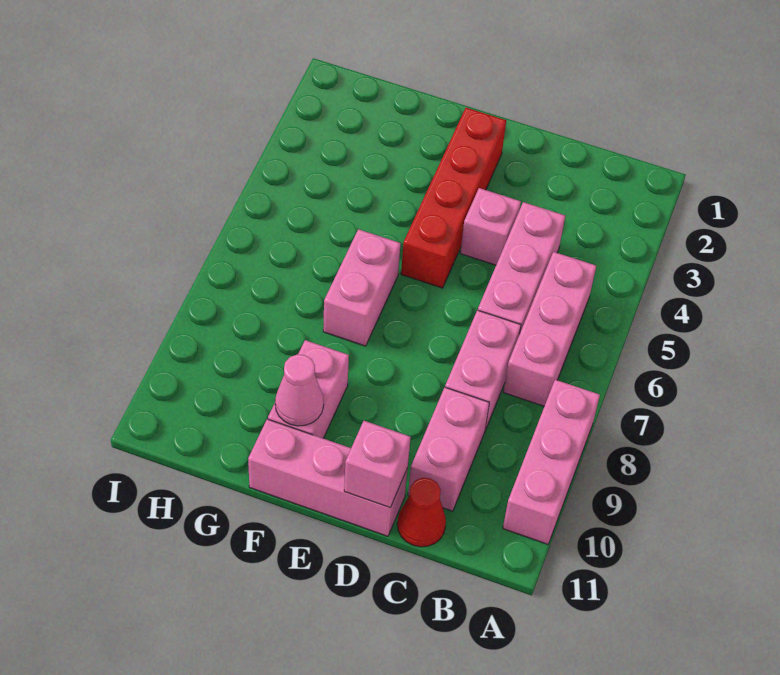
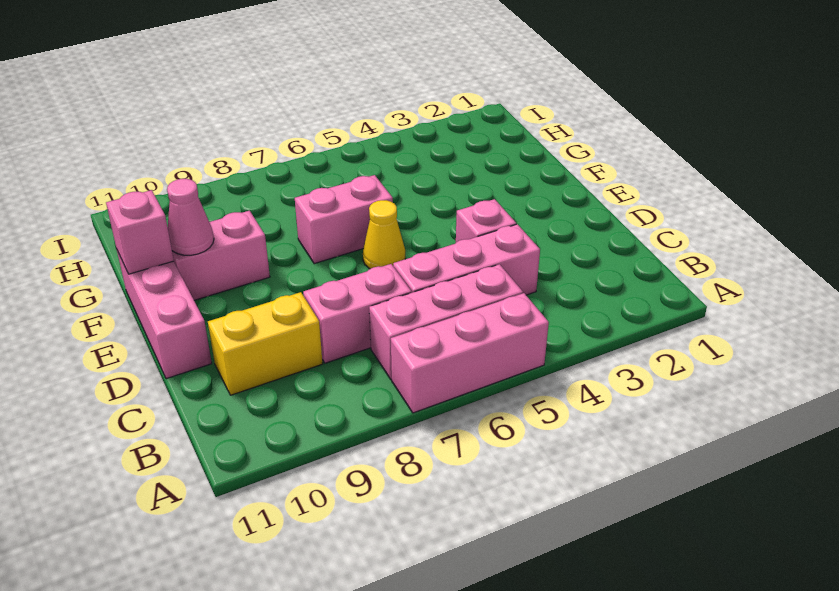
pink 1x3 brick [503,380,600,544] -> pink 1x3 brick moved to [391,293,549,413]
pink 1x2 brick [408,387,489,511] -> yellow 1x2 brick [208,292,323,395]
red 1x1 cone [397,478,446,547] -> none
pink 1x1 brick [344,421,411,508] -> pink 1x1 brick moved to [106,190,174,274]
red 1x4 brick [401,108,506,288] -> none
none -> yellow 1x1 cone [363,200,405,269]

